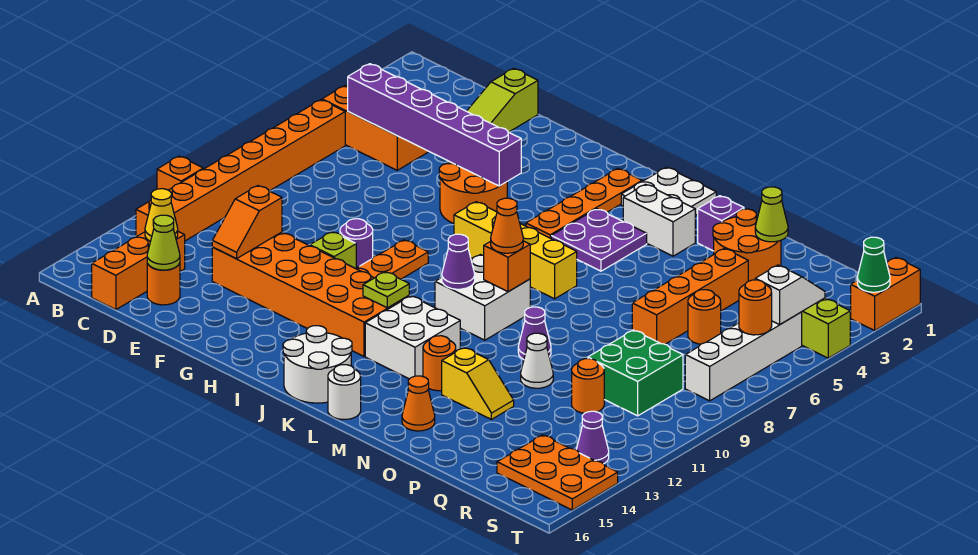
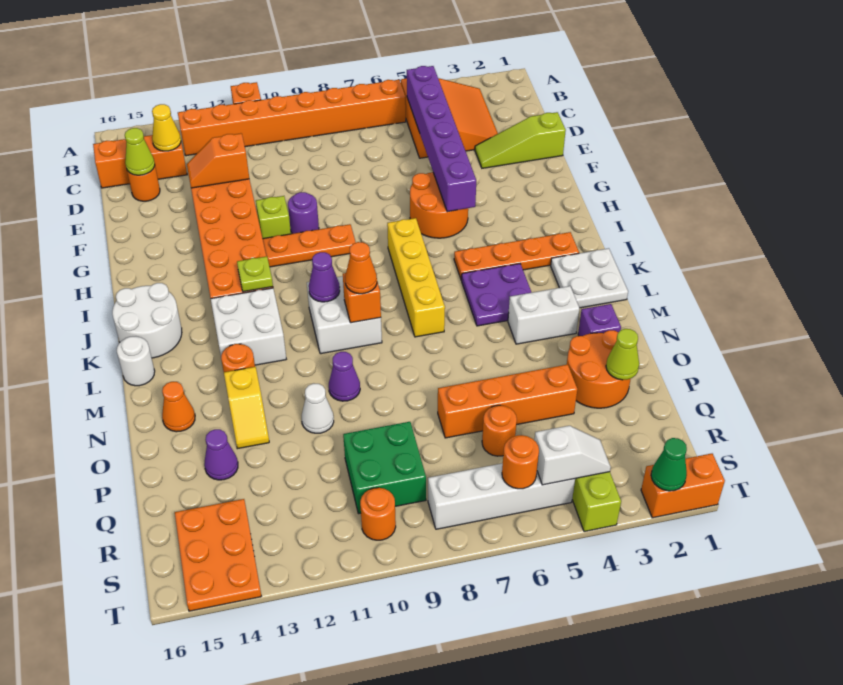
white 1x2 brick [623,184,695,256] -> white 1x2 brick turned to [508,286,579,344]
orange 1x1 round brick [572,359,604,413] -> orange 1x1 round brick moved to [360,488,396,540]
purple 1x1 cone [576,411,609,464] -> purple 1x1 cone moved to [204,429,238,480]

